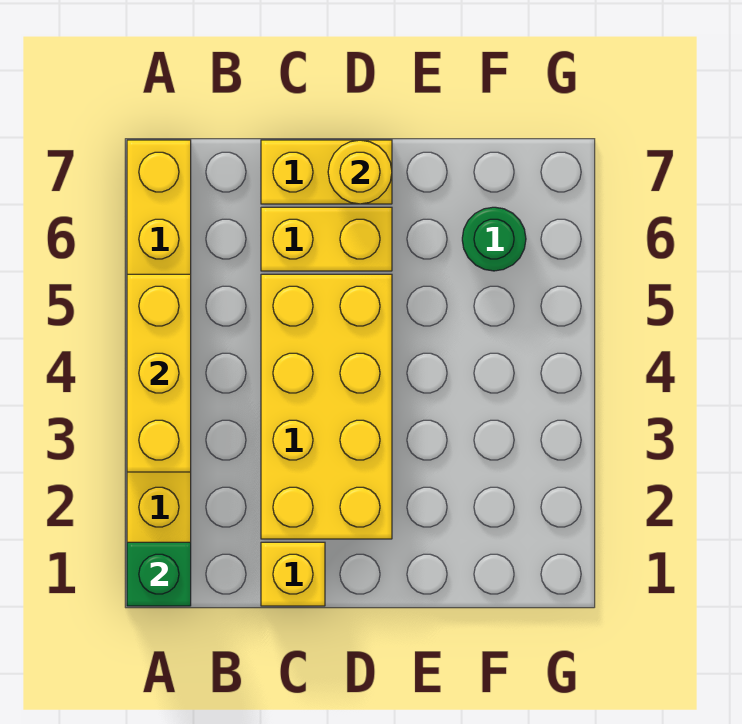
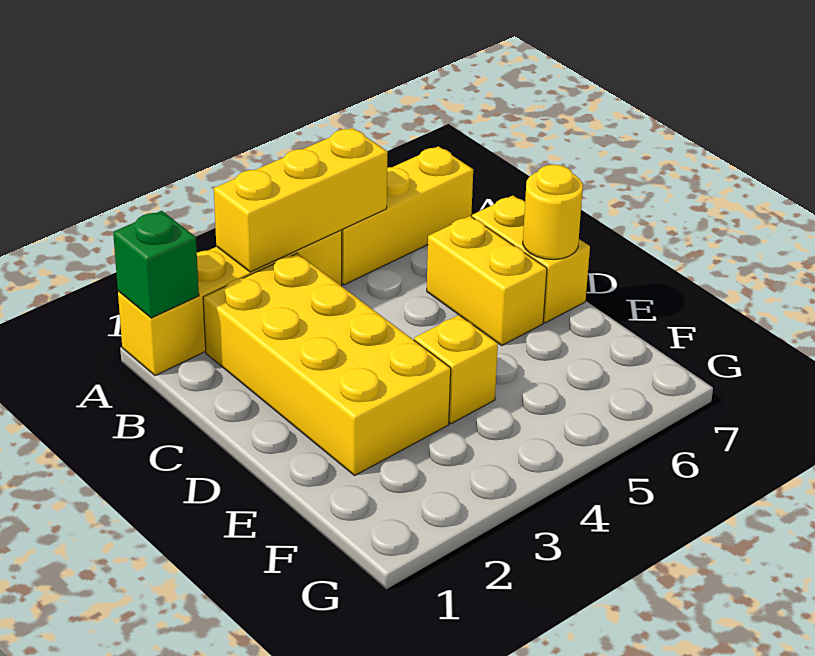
yellow 1x1 brick [261,542,325,606] -> yellow 1x1 brick moved to [414,315,498,424]
yellow 2x4 brick [261,274,392,539] -> yellow 2x4 brick turned to [203,253,451,476]
green 1x1 round brick [462,207,526,271] -> none

